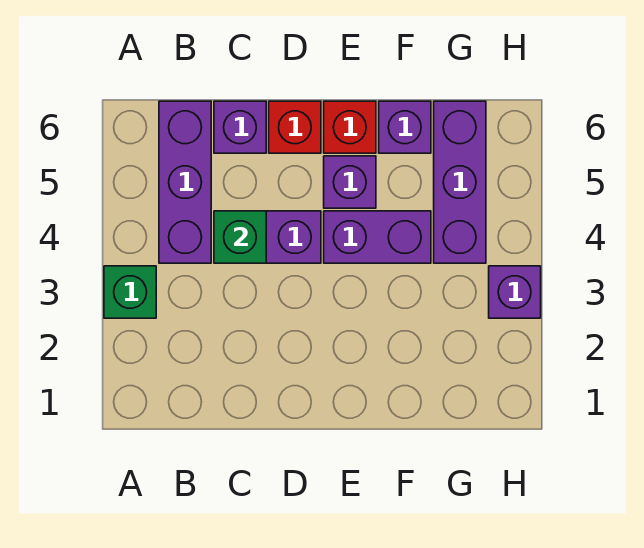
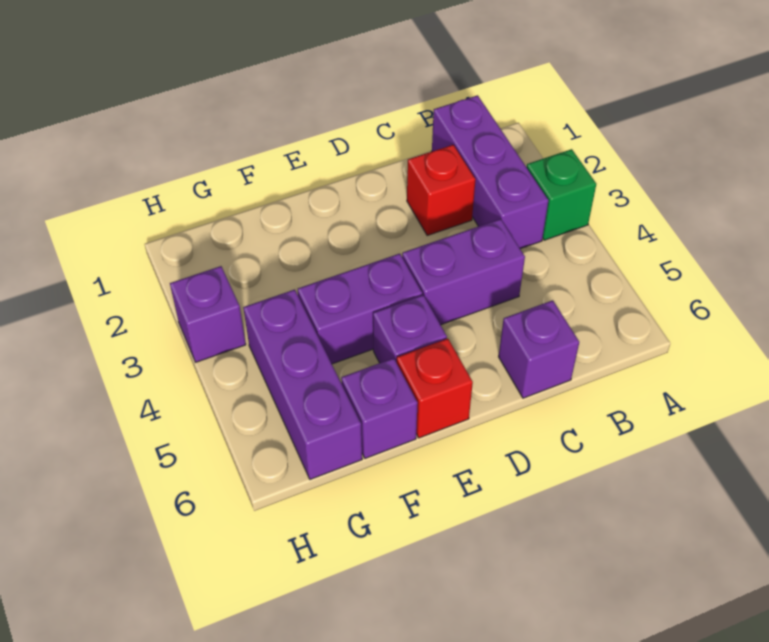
purple 1x3 brick [159,101,211,263] -> purple 1x3 brick moved to [432,95,549,249]
green 1x1 brick [214,211,266,263] -> none
red 1x1 brick [269,101,321,153] -> red 1x1 brick moved to [407,145,476,235]

